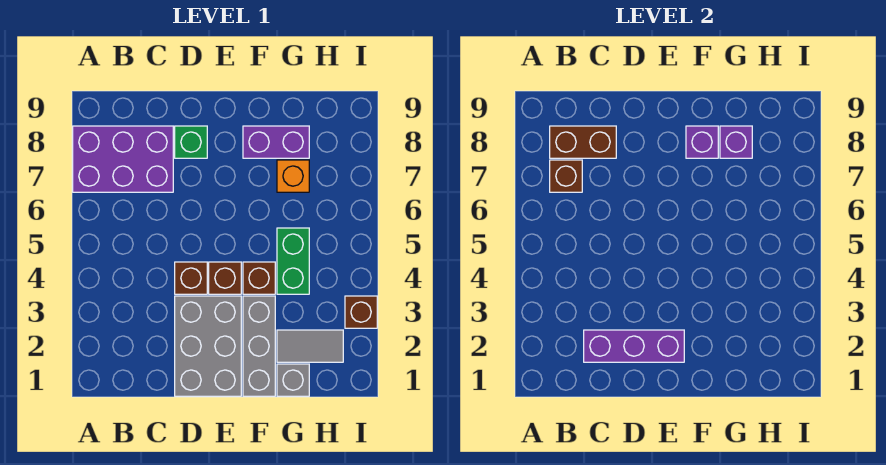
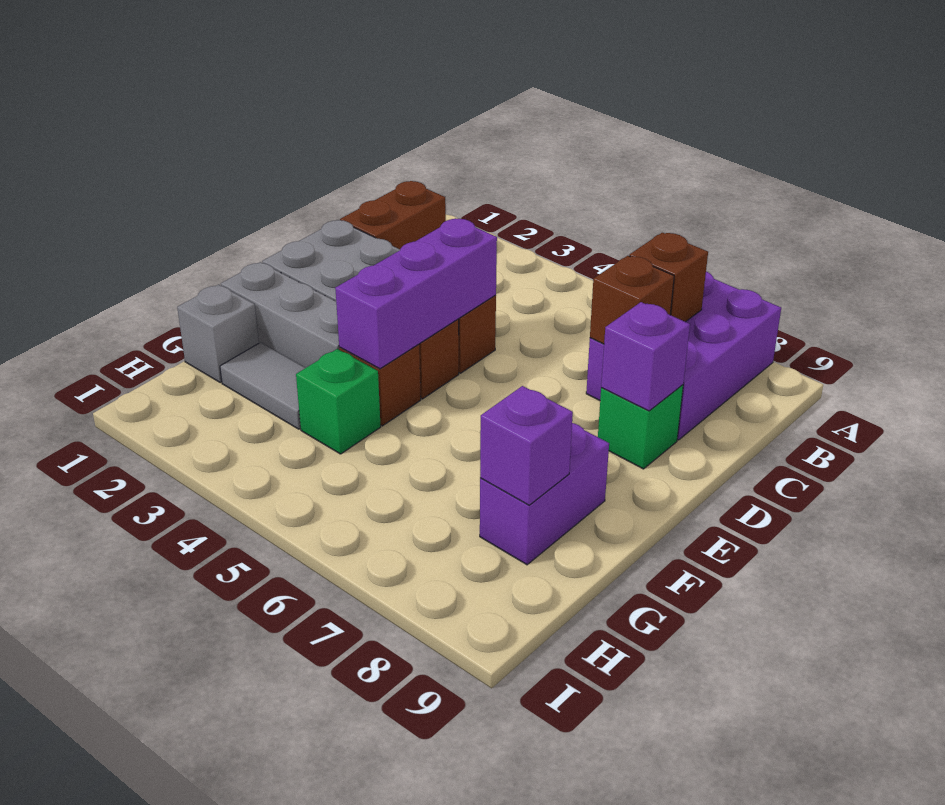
brown 1x2 brick [550,126,616,158] -> brown 1x2 brick moved to [340,181,446,249]
purple 1x3 brick [584,330,684,362] -> purple 1x3 brick moved to [335,218,497,369]
purple 1x1 brick [686,126,718,158] -> purple 1x1 brick moved to [601,302,690,411]
grey 1x2 tile [277,330,343,362] -> grey 1x2 tile turned to [220,343,305,429]
green 1x2 brick [277,228,309,294] -> green 1x1 brick [296,349,381,454]
orange 1x1 brick [277,160,309,192] -> none
brown 1x1 brick [345,296,377,328] -> brown 1x1 brick moved to [590,256,674,344]

